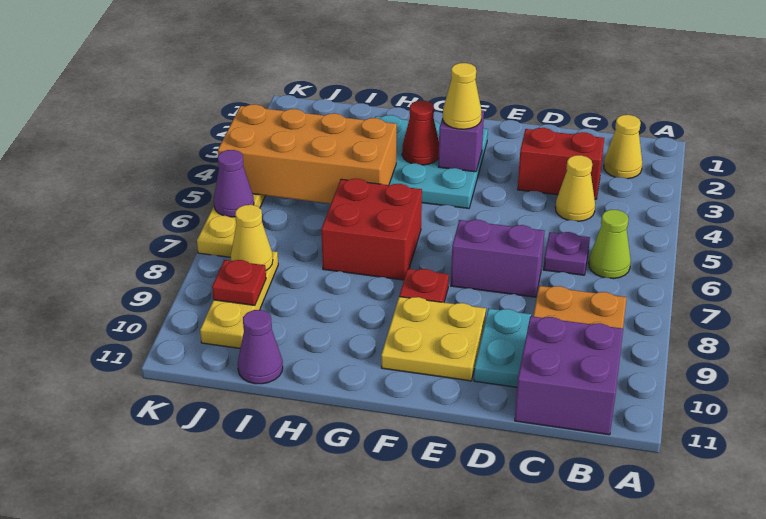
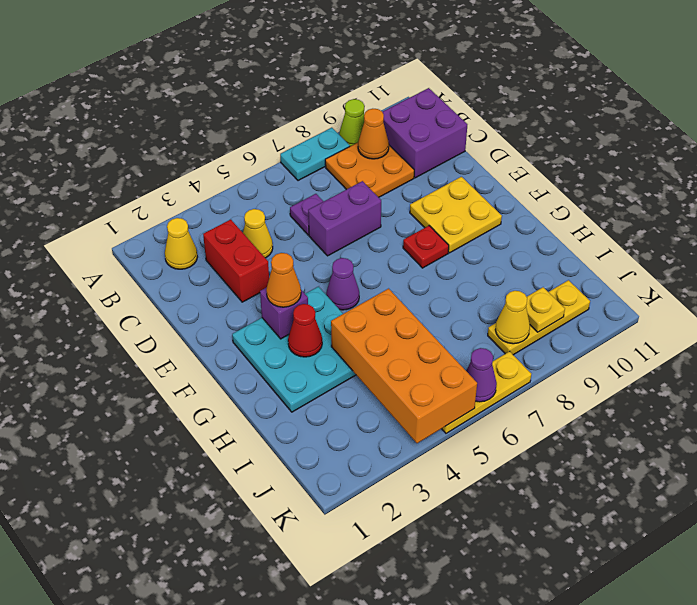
lime 1x1 cone [589,210,631,279] -> lime 1x1 cone moved to [339,99,364,146]
none -> orange 1x1 cone [358,109,389,159]
purple 1x2 brick [451,220,544,297] -> purple 1x2 brick turned to [308,181,381,256]
cyan 1x2 plate [474,308,531,387] -> cyan 1x2 plate moved to [280,128,350,181]
yellow 1x1 cone [443,63,482,129] -> orange 1x1 cone [266,253,301,307]
red 2x2 brick [321,179,422,280] -> none
purple 1x1 cone [238,310,283,384] -> purple 1x1 cone moved to [326,258,359,310]
red 1x1 plate [212,260,266,305] -> yellow 1x1 plate [526,287,565,332]

